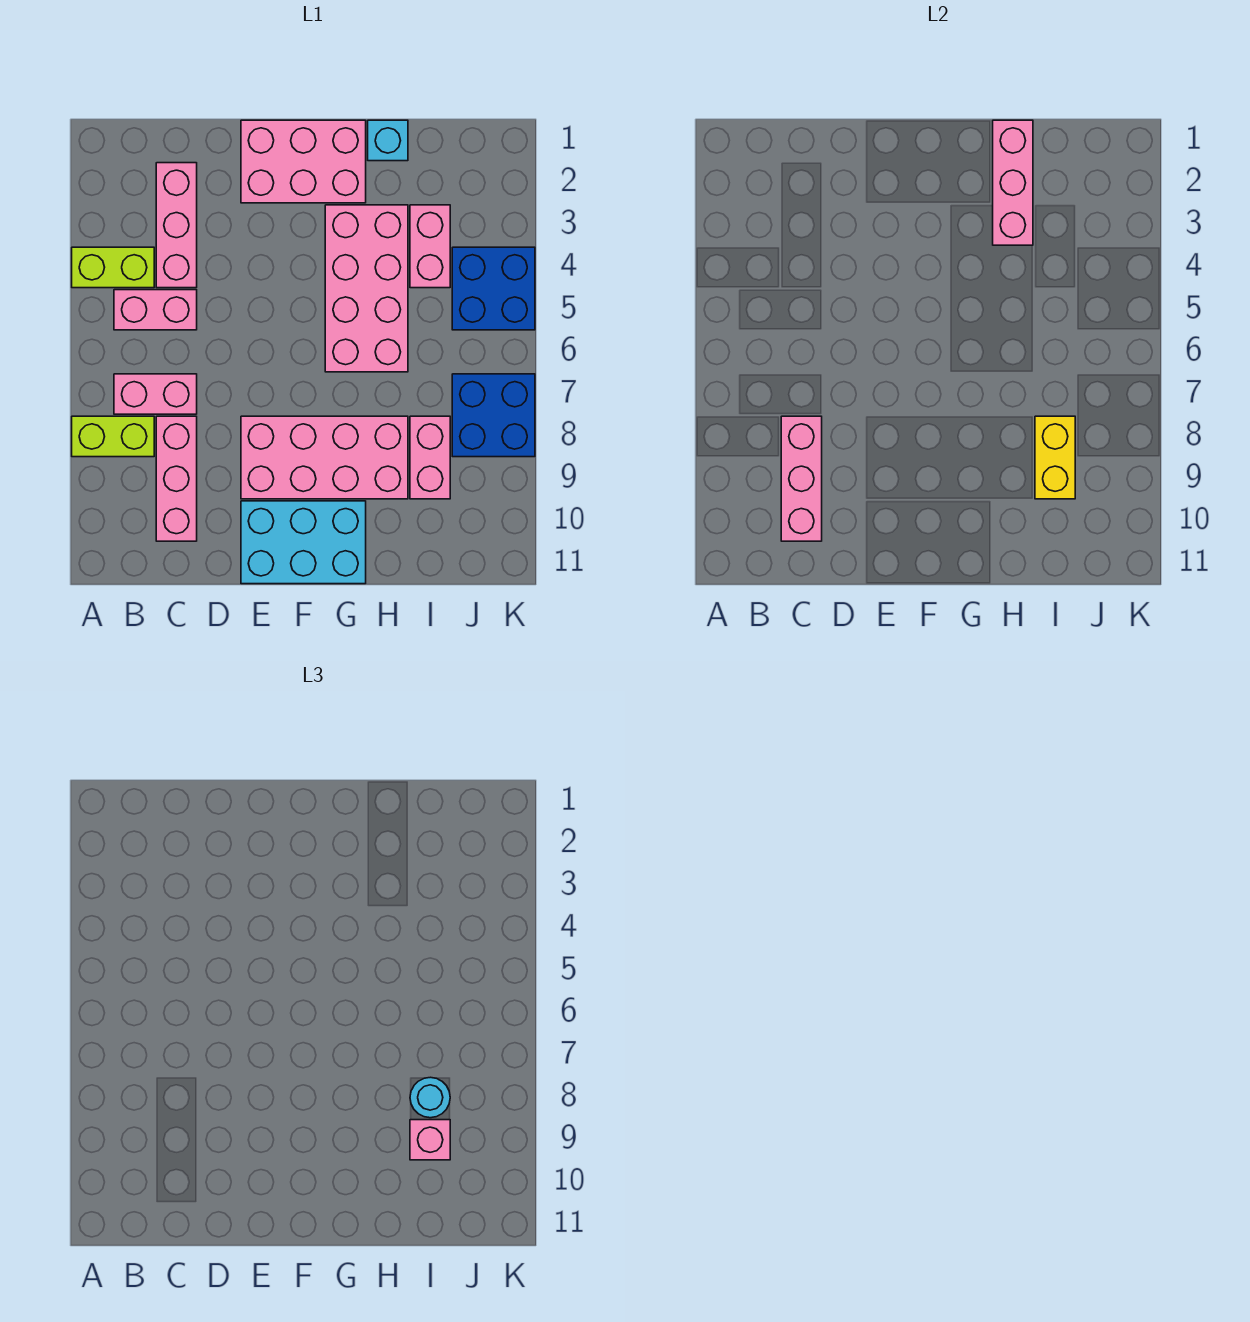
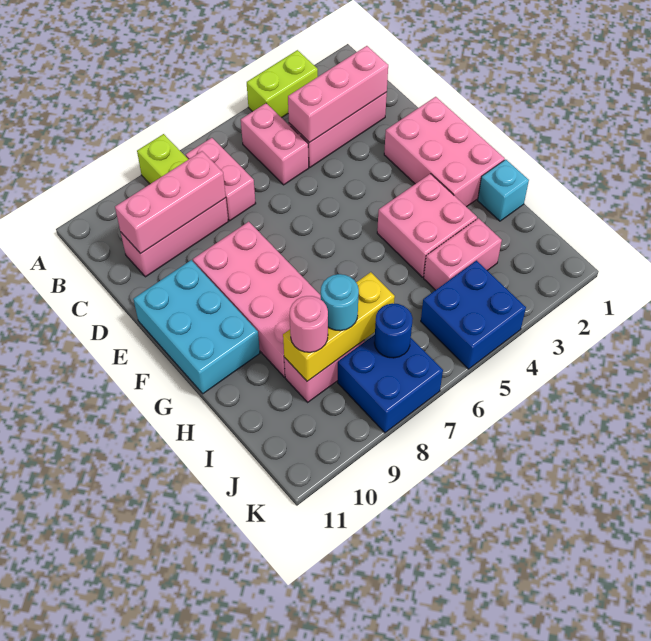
lime 1x2 brick [72,247,154,288] -> lime 1x2 brick turned to [247,50,318,118]
pink 2x4 brick [325,205,408,372] -> pink 2x2 brick [377,174,477,277]
pink 1x3 brick [993,120,1033,245] -> pink 1x3 brick moved to [288,46,388,143]
yellow 1x2 brick [1035,416,1075,499] -> yellow 1x3 brick [283,272,395,381]
pink 1x1 brick [410,1120,450,1160] -> pink 1x1 round brick [290,296,328,352]
none -> blue 1x1 round brick [374,303,413,358]

